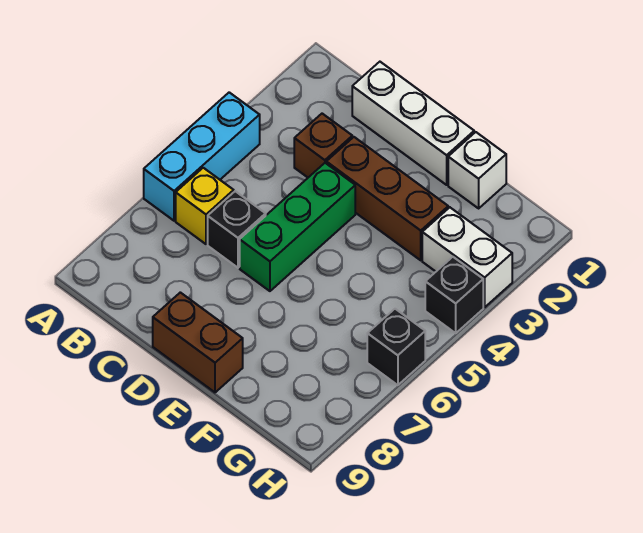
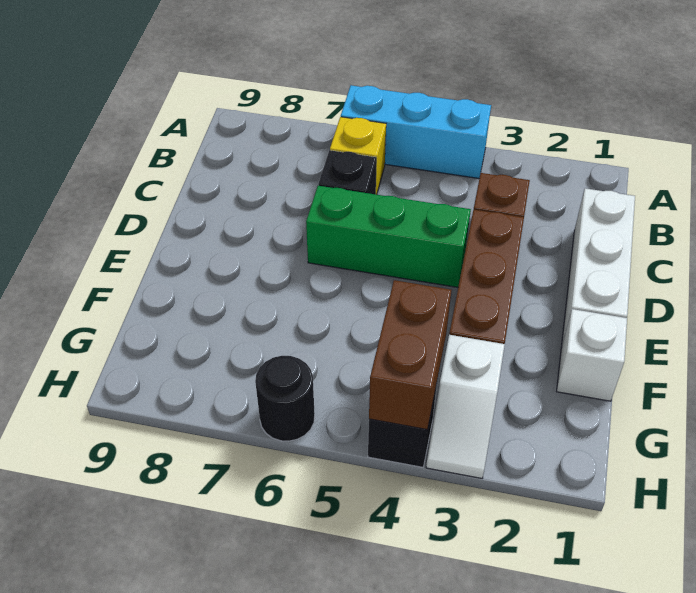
brown 1x2 brick [153,292,243,392] -> brown 1x2 brick moved to [369,280,451,429]
white 1x2 brick [422,207,512,307] -> white 1x2 slope [426,335,505,478]
black 1x1 brick [367,309,425,385] -> black 1x1 round brick [255,356,315,441]

